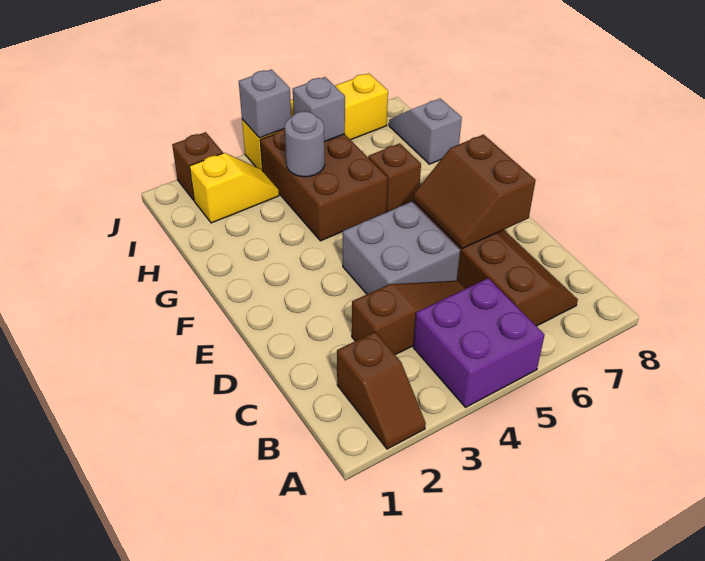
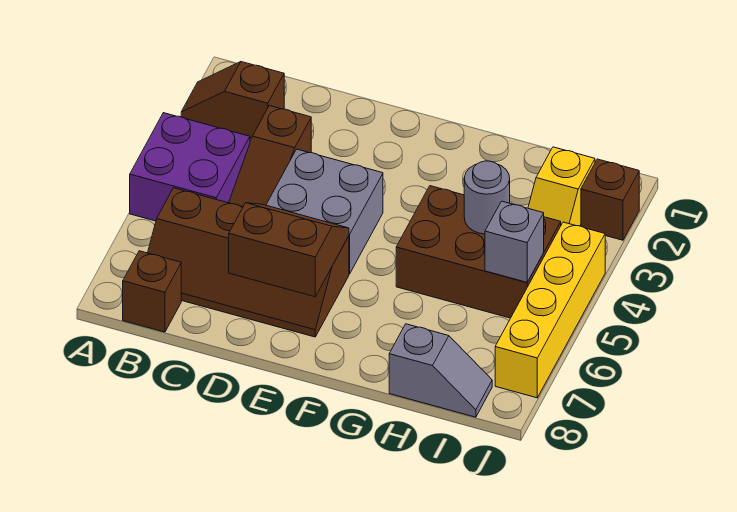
brown 1x1 brick [368,143,421,212] -> brown 1x1 brick moved to [123,251,181,332]
grey 1x1 brick [239,70,291,138] -> none

